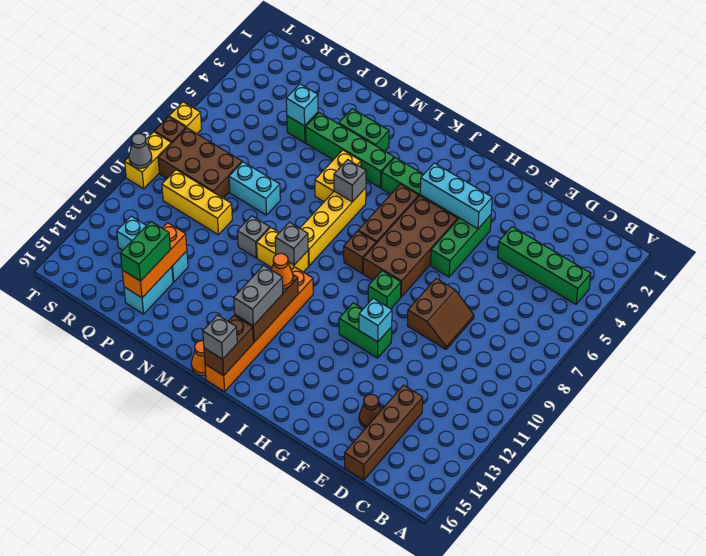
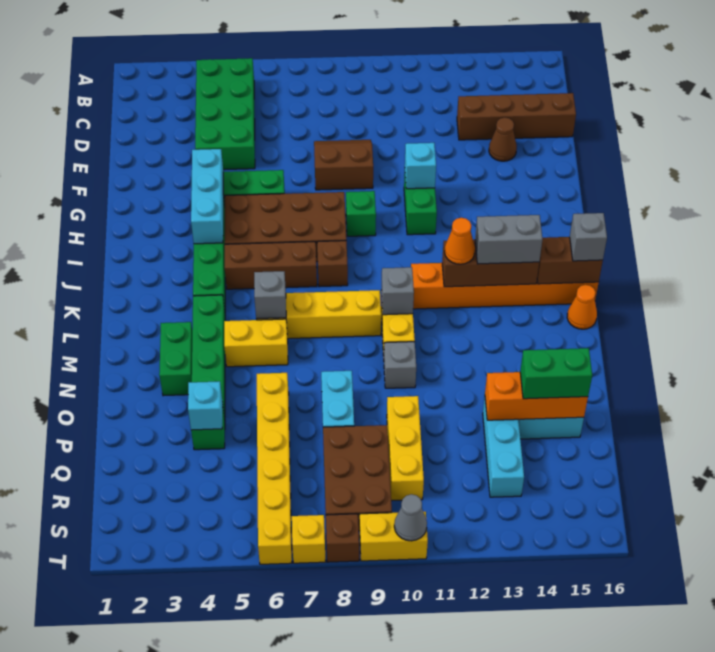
green 1x4 brick [498,227,591,304] -> green 2x4 brick [195,58,255,170]
none -> yellow 1x6 brick [257,373,292,564]

